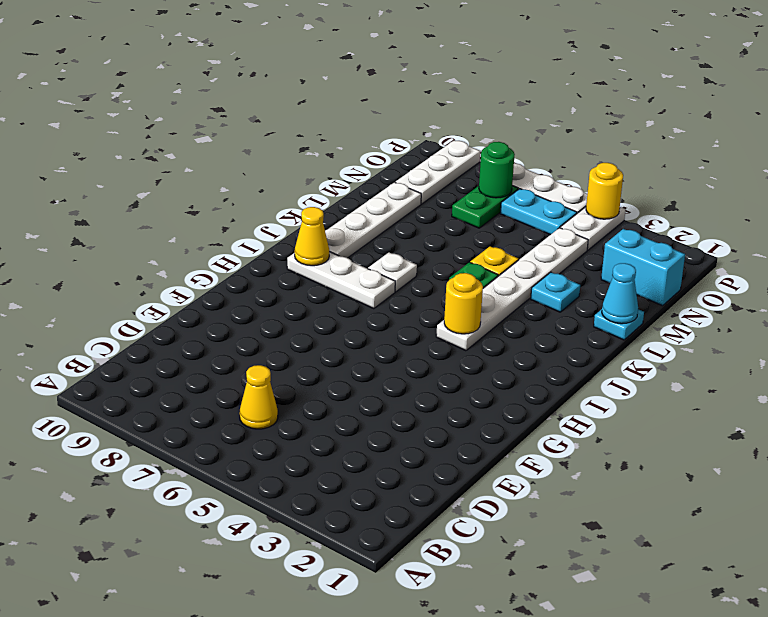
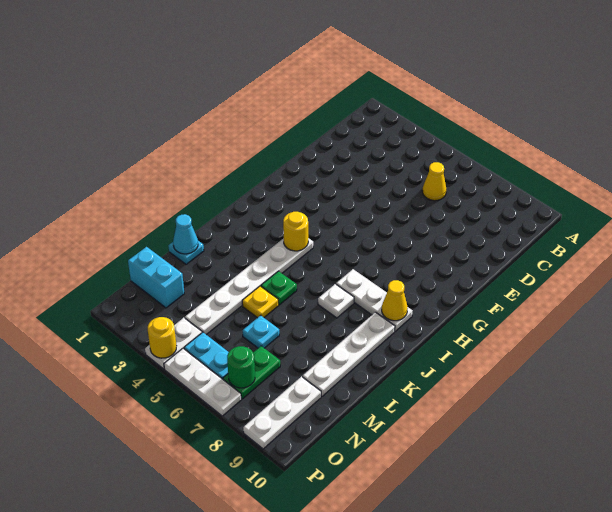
cyan 1x1 plate [531,272,580,312] -> cyan 1x1 plate moved to [243,315,279,348]

